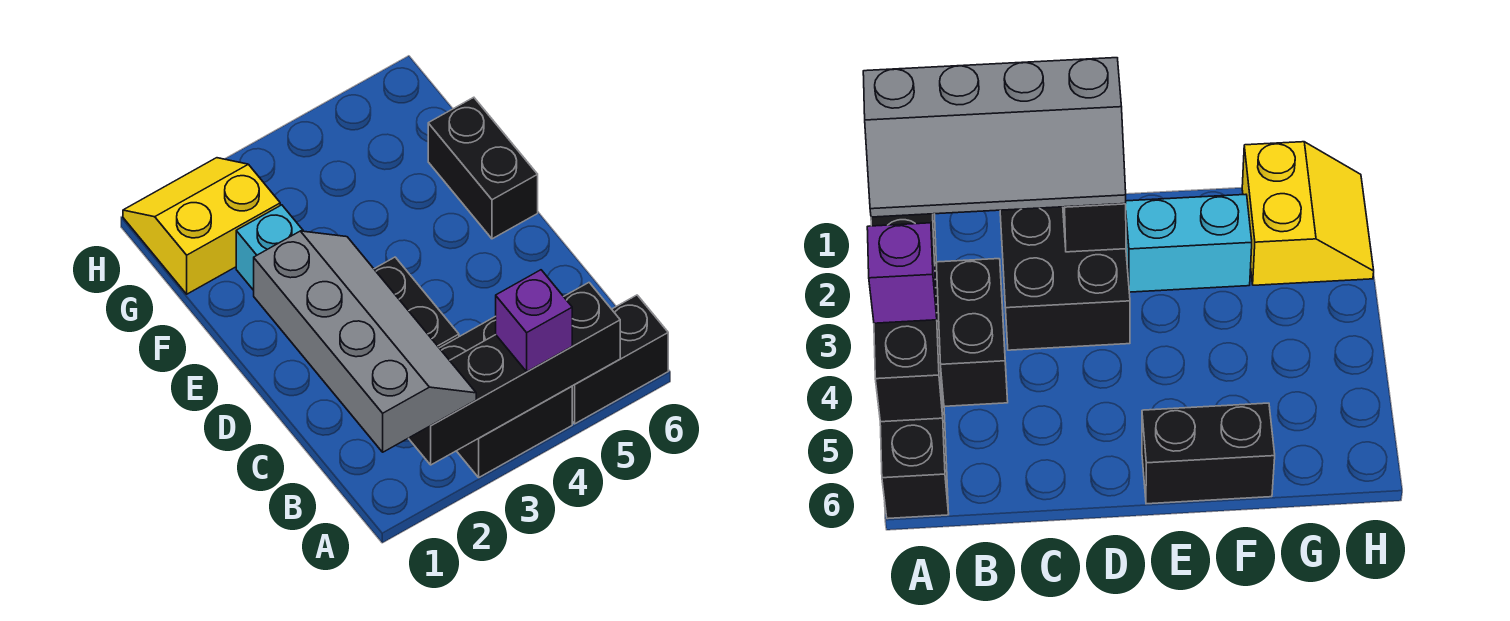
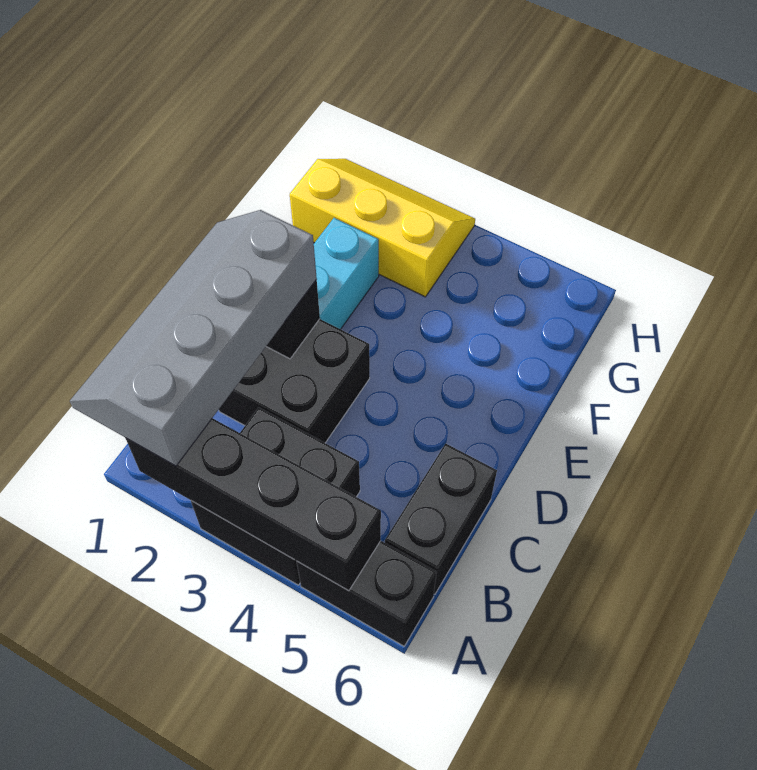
grey 2x4 slope [254,231,476,452] -> grey 2x4 slope turned to [70,210,317,466]
purple 1x1 brick [496,270,572,372] -> none
black 1x2 brick [428,97,538,239] -> black 1x2 brick moved to [385,444,497,594]
yellow 2x2 slope [123,158,280,294] -> yellow 2x3 slope [290,159,475,297]

